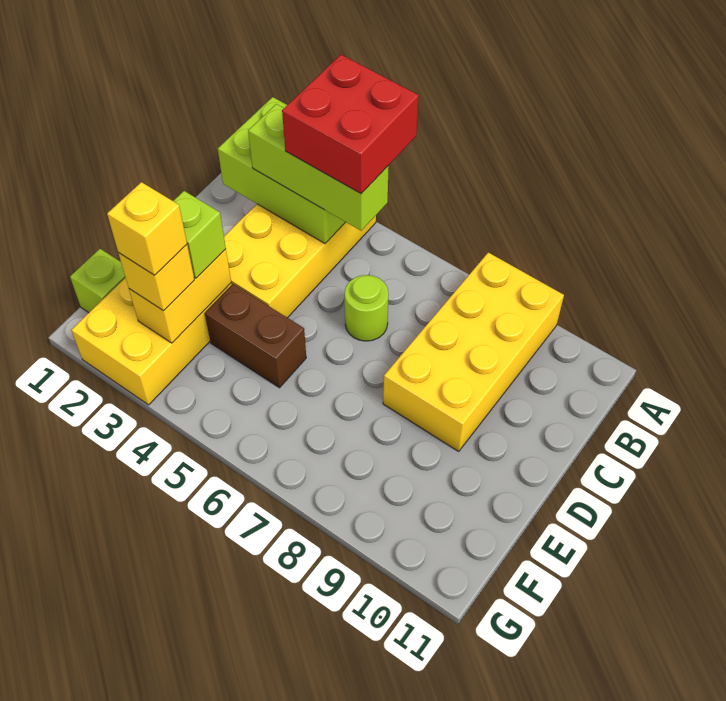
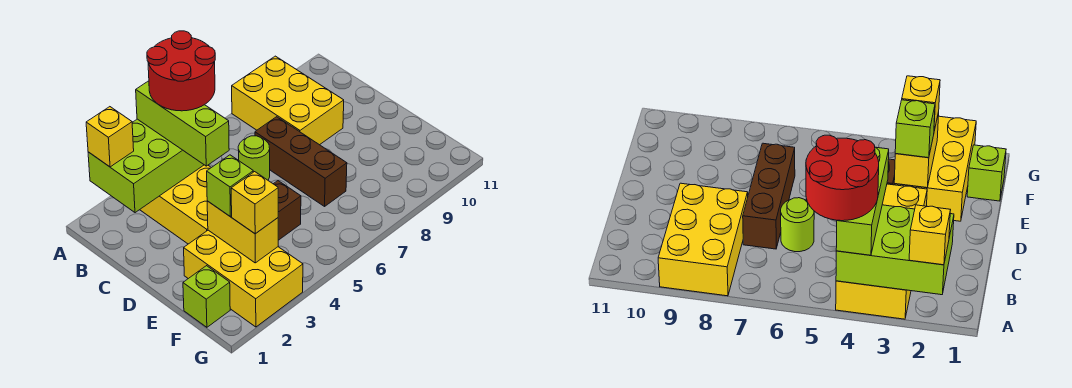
red 2x2 brick [282,55,419,194] -> red 2x2 round brick [147,31,215,111]
yellow 2x4 brick [383,253,564,451] -> yellow 2x3 brick [232,56,344,145]
lime 1x3 brick [248,104,389,231] -> lime 1x3 brick turned to [136,81,229,166]
none -> brown 1x3 brick [255,117,347,206]
yellow 1x1 brick [107,182,187,275] -> yellow 1x1 brick moved to [86,107,134,167]

